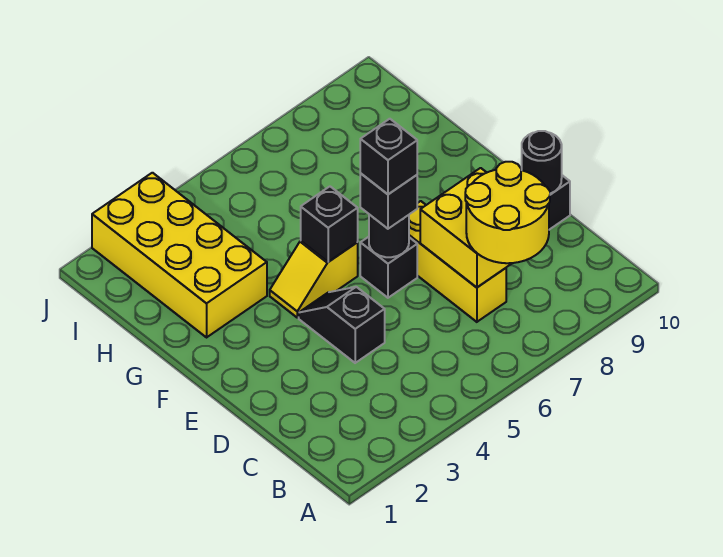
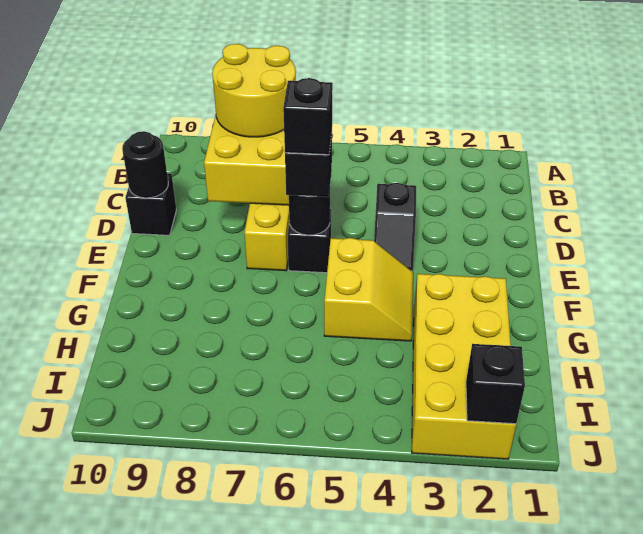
yellow 1x2 slope [270,241,358,318] -> yellow 2x2 slope [324,238,413,341]
black 1x1 brick [301,187,358,262] -> black 1x1 brick moved to [466,344,525,424]

